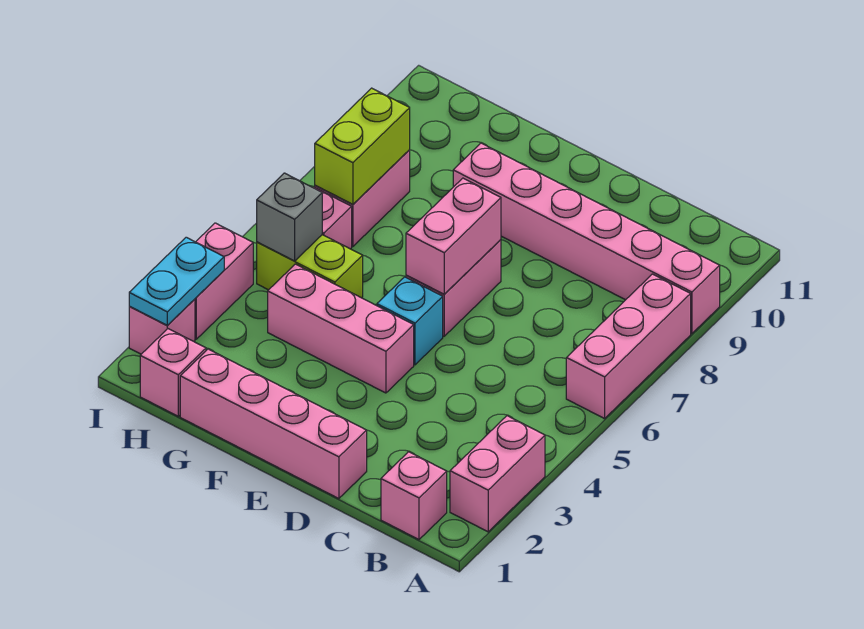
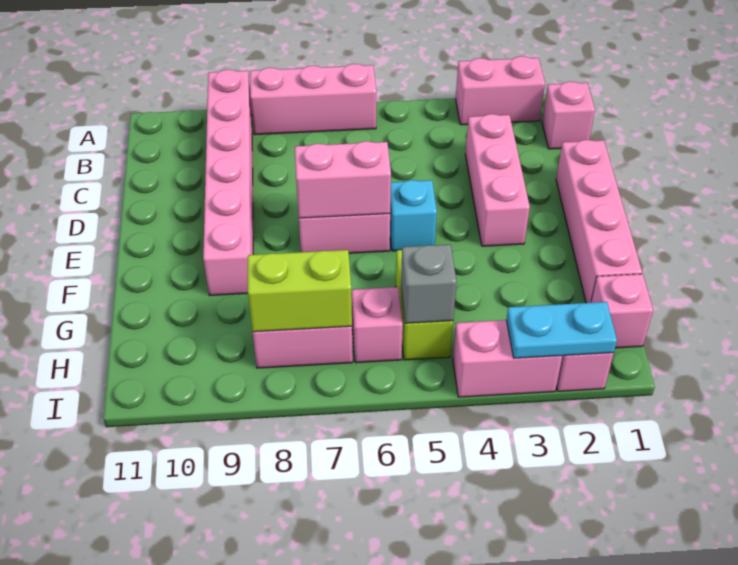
pink 1x3 brick [268,264,414,393] -> pink 1x3 brick moved to [465,114,530,246]

